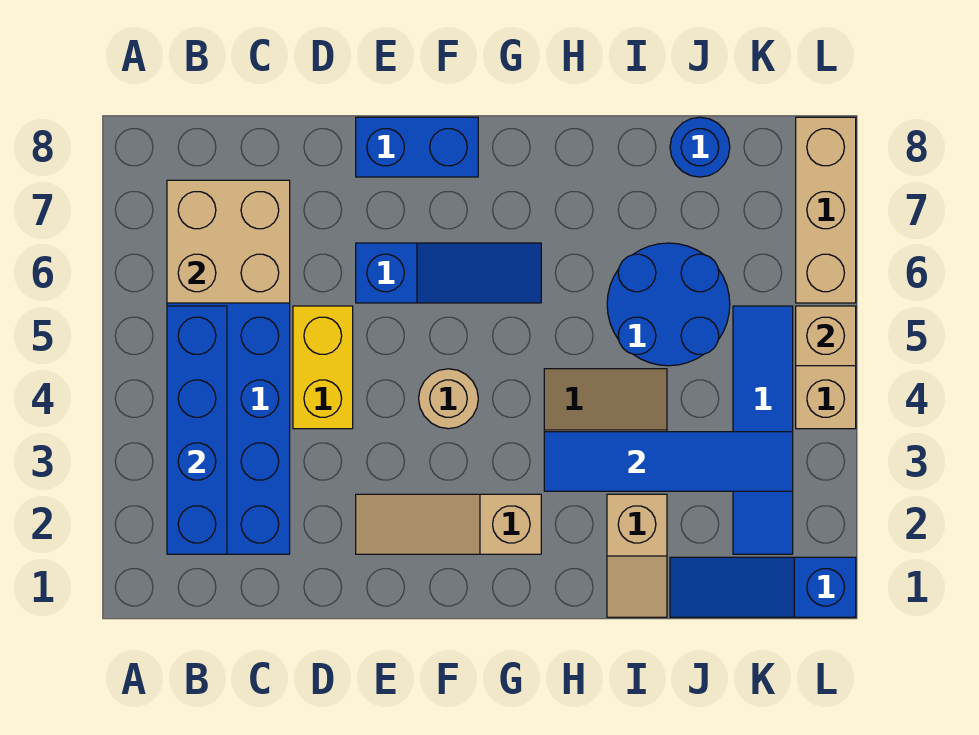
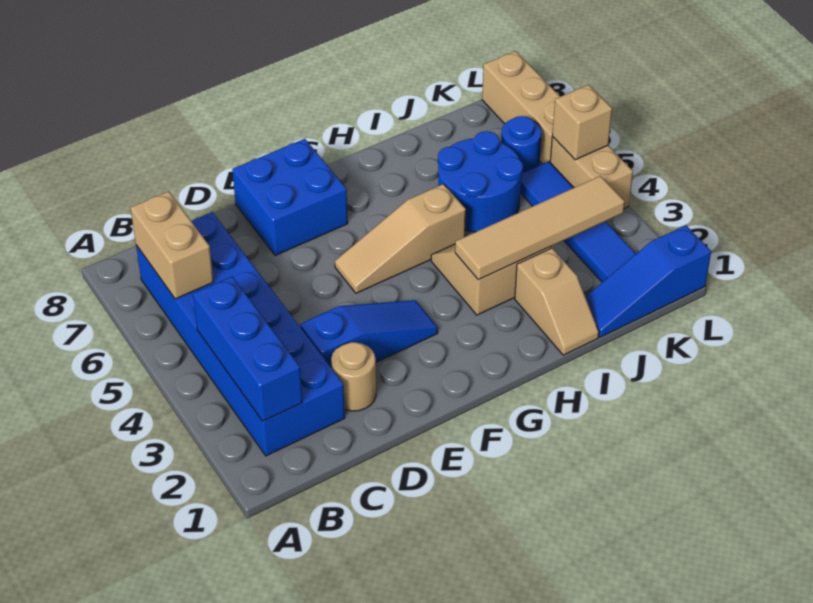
blue 1x4 brick [167,306,227,554] -> blue 1x3 brick [193,277,302,421]
tan 2x2 brick [167,180,290,303] -> tan 1x2 brick [130,191,213,299]
yellow 1x2 brick [293,306,353,429] -> none
tan 1x3 slope [356,494,541,554] -> tan 1x3 slope moved to [335,184,466,293]
blue 1x3 slope [356,243,541,303] -> blue 1x3 slope moved to [300,300,438,368]
blue 1x2 brick [356,117,478,177] -> blue 2x2 brick [232,139,348,255]
tan 1x1 round brick [419,369,478,429] -> tan 1x1 round brick moved to [331,342,376,411]
blue 1x4 tile [544,432,793,491] -> tan 1x4 tile [455,176,625,280]
blue 1x1 round brick [670,117,730,177] -> blue 1x1 round brick moved to [501,116,542,172]

